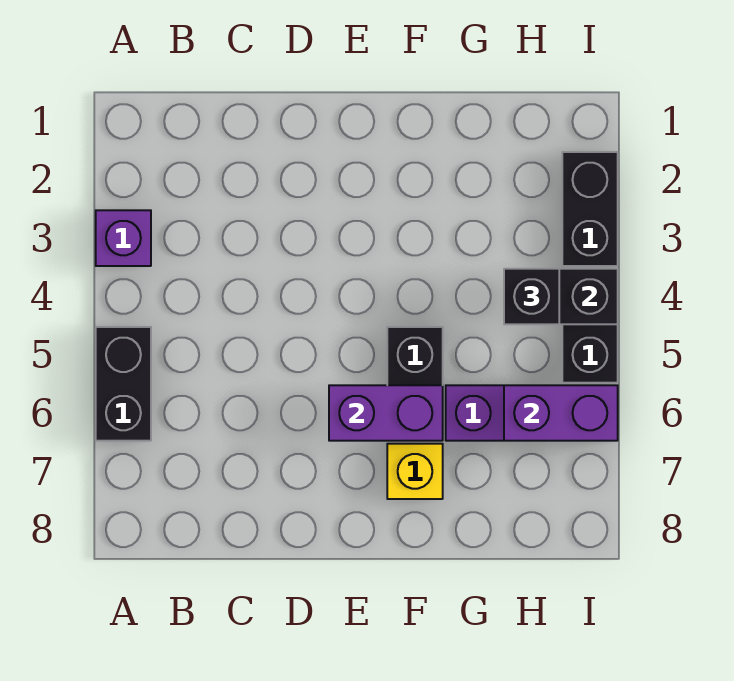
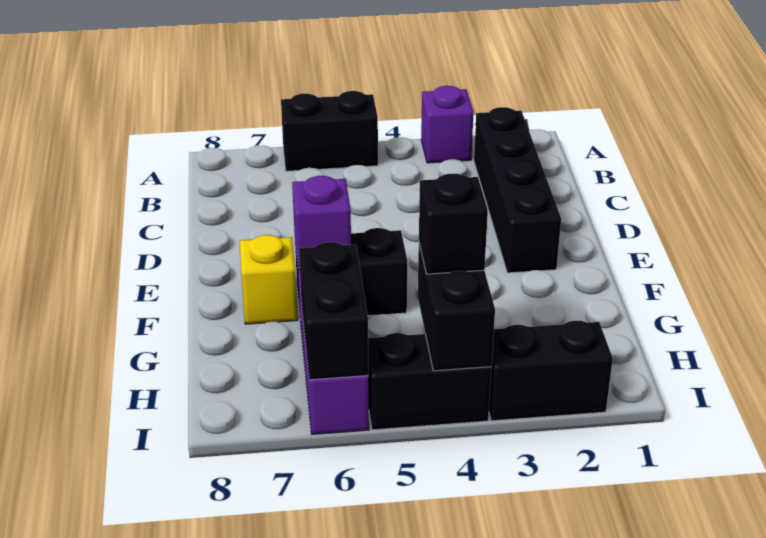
none -> black 1x4 brick [474,107,561,273]
purple 1x2 brick [329,385,443,441] -> purple 1x1 brick [292,176,351,268]
purple 1x2 brick [504,385,618,441] -> black 1x2 brick [299,242,368,380]

